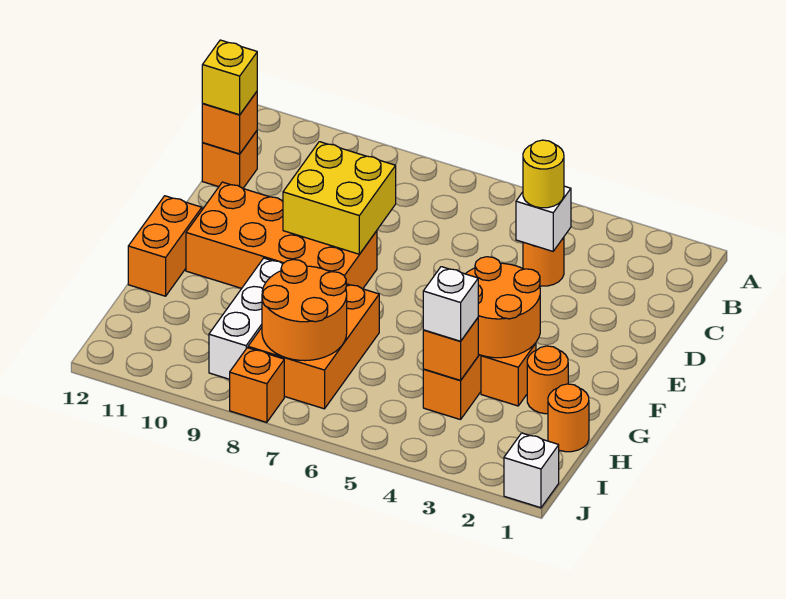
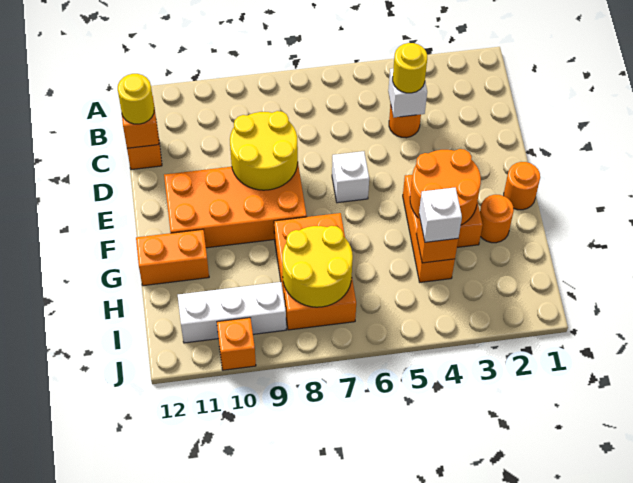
yellow 1x1 brick [202,40,257,115] -> yellow 1x1 round brick [118,74,154,124]
yellow 2x2 brick [283,142,396,254] -> yellow 2x2 round brick [230,111,298,190]
orange 1x2 brick [128,196,202,296] -> orange 1x2 brick turned to [136,229,209,286]
white 1x3 brick [209,258,283,379] -> white 1x3 brick turned to [178,282,286,343]
orange 1x1 round brick [548,384,589,452] -> orange 1x1 round brick moved to [504,162,540,210]
orange 2x2 round brick [262,260,347,361] -> yellow 2x2 round brick [282,226,353,307]
white 1x1 brick [504,433,559,508] -> white 1x1 brick moved to [332,151,369,203]
orange 1x1 brick [230,348,284,422] -> orange 1x1 brick moved to [217,318,256,370]

